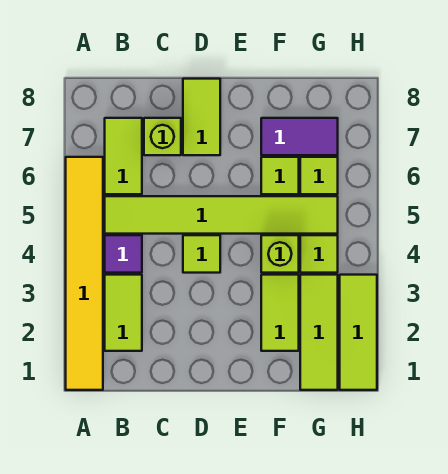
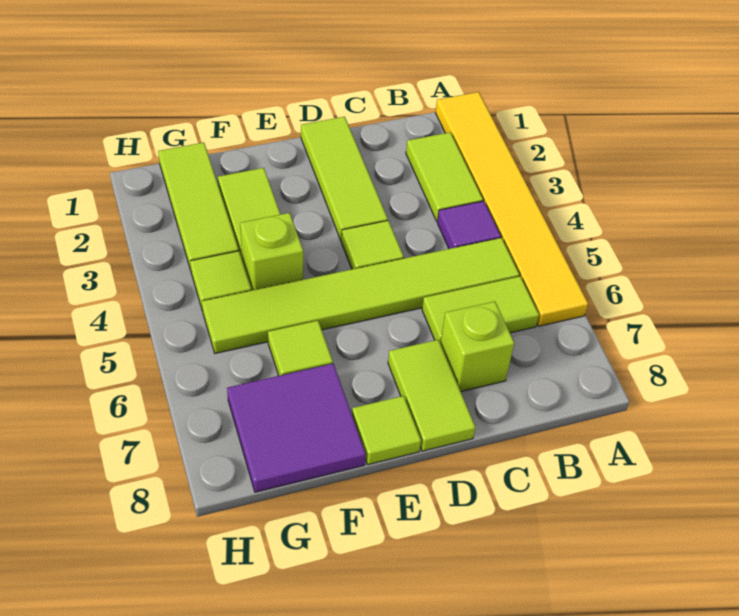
lime 1x2 tile [105,118,142,194] -> lime 1x2 tile turned to [422,276,539,343]
purple 1x2 tile [261,118,338,155] -> purple 2x2 tile [227,364,366,492]
lime 1x1 tile [300,157,338,194] -> lime 1x1 tile moved to [352,396,421,465]
lime 1x3 tile [340,275,377,390] -> lime 1x3 tile moved to [301,117,388,241]

